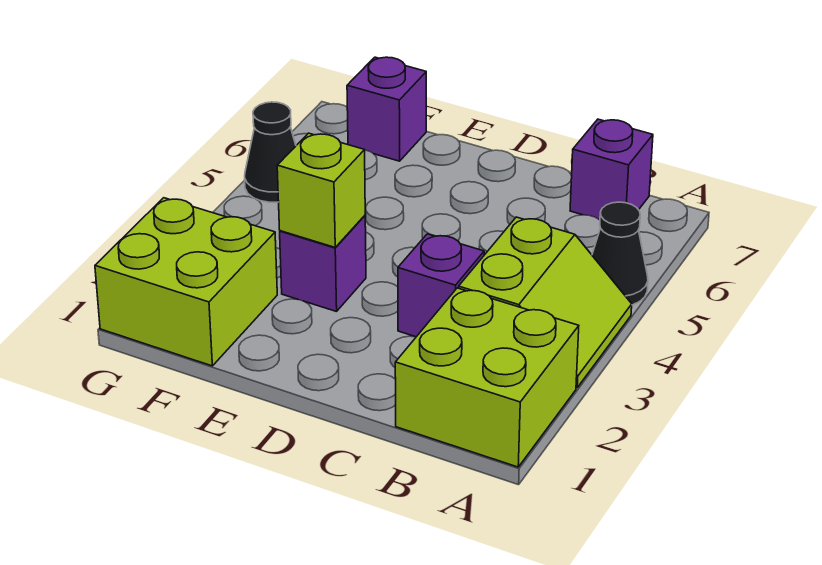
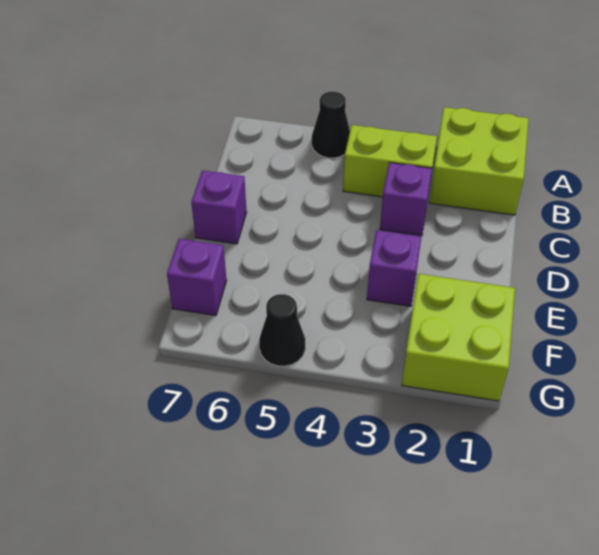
purple 1x1 brick [570,119,653,220] -> purple 1x1 brick moved to [191,170,247,244]
lime 1x1 brick [277,133,365,247] -> none

